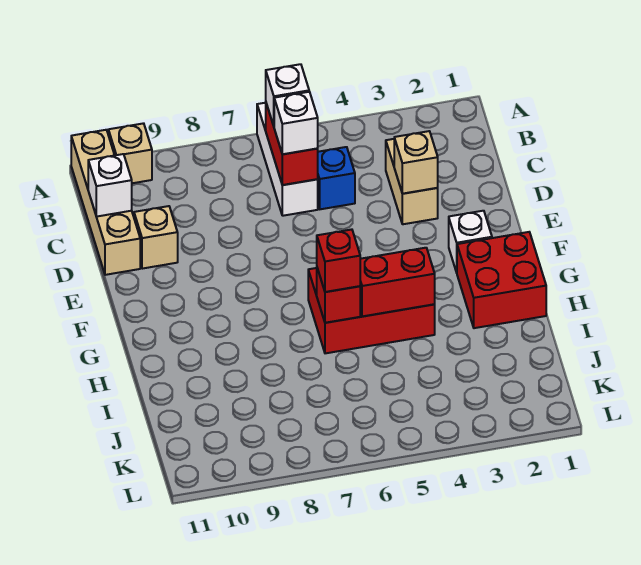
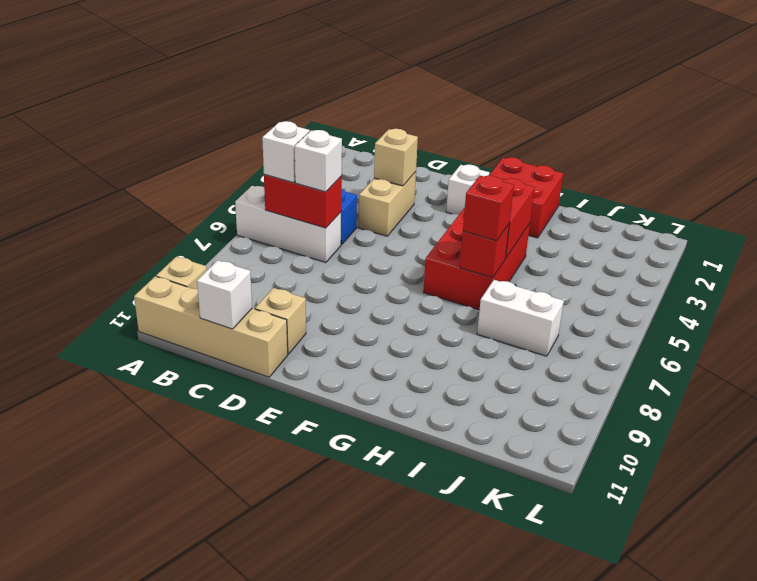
tan 1x2 brick [386,139,438,224] -> tan 1x2 brick turned to [359,172,416,236]
none -> white 1x2 brick [477,280,564,356]

